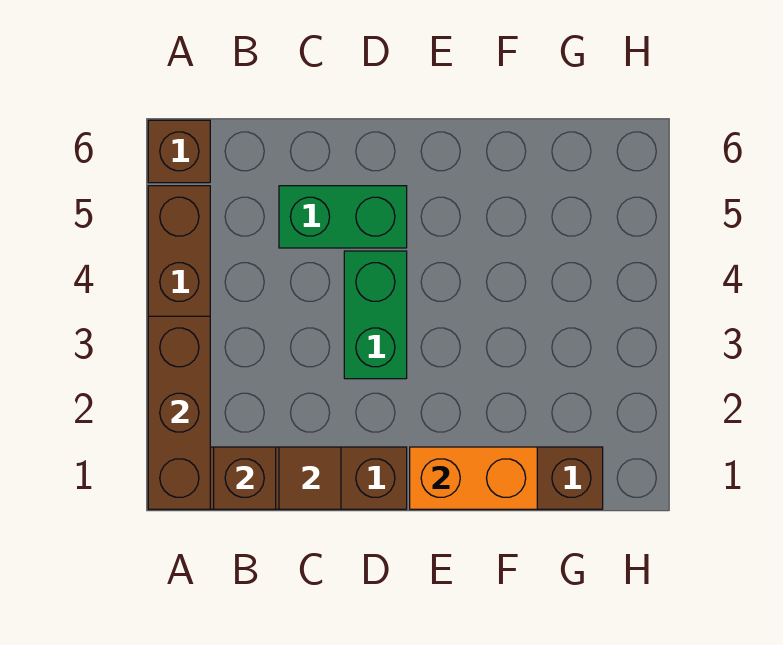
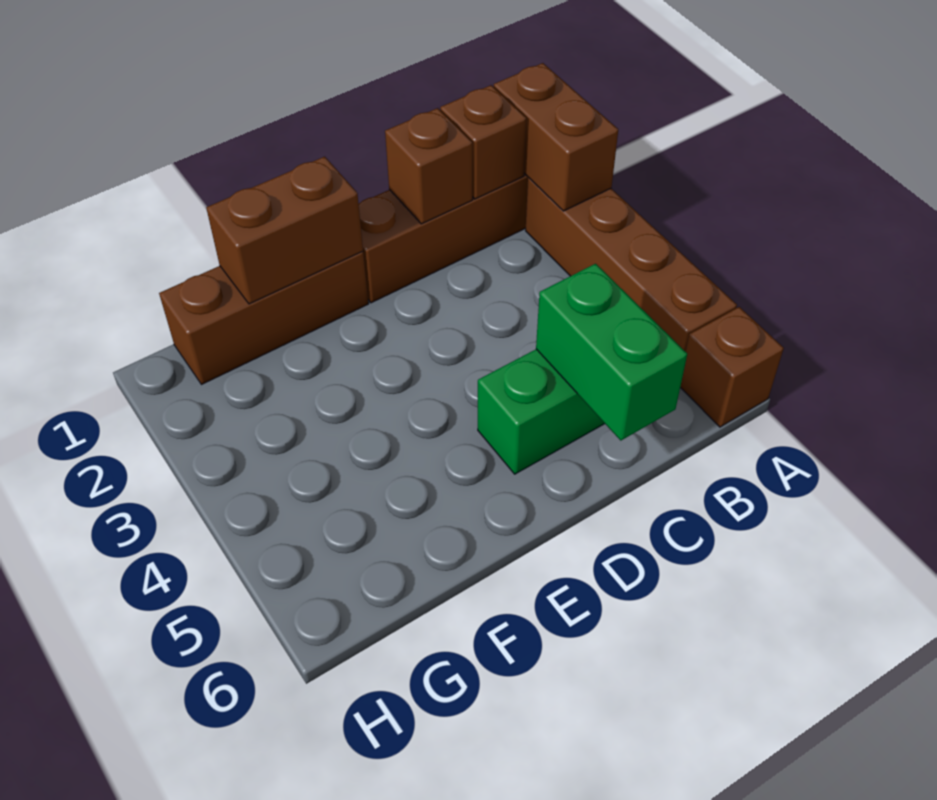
brown 1x3 brick [148,316,210,509] -> brown 1x2 brick [494,63,618,211]
brown 1x1 tile [279,447,341,509] -> brown 1x1 brick [385,108,472,224]
green 1x2 brick [344,251,407,379] -> green 1x2 brick moved to [536,264,687,440]
orange 1x2 brick [410,447,537,509] -> brown 1x2 brick [206,157,363,304]

